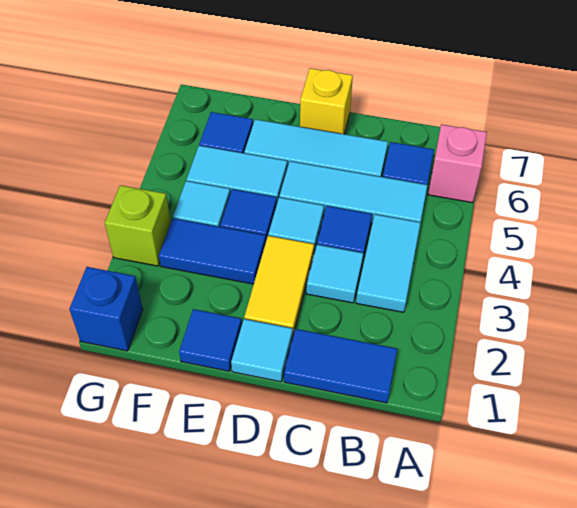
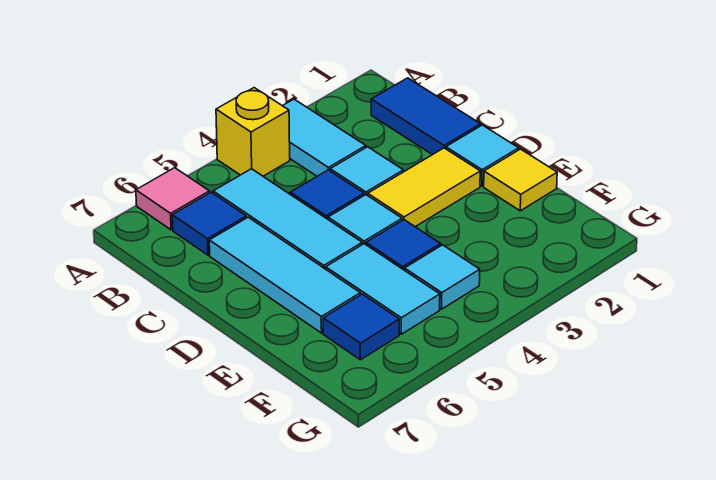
pink 1x1 brick [428,124,487,203] -> pink 1x1 tile [136,168,209,230]
cyan 1x2 tile [356,214,421,312] -> cyan 1x2 tile turned to [283,99,366,176]
yellow 1x1 brick [300,68,353,134] -> yellow 1x1 brick moved to [216,88,290,176]
blue 1x1 tile [179,309,242,371] -> yellow 1x1 tile [484,149,557,211]
blue 1x2 tile [159,218,266,284] -> none
blue 1x1 brick [69,267,143,351] -> none
lime 1x1 brick [105,185,171,266] -> none

